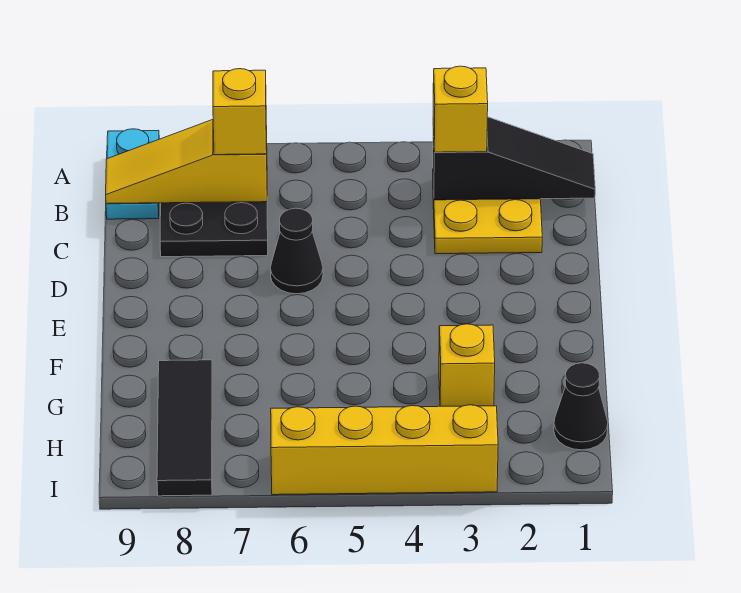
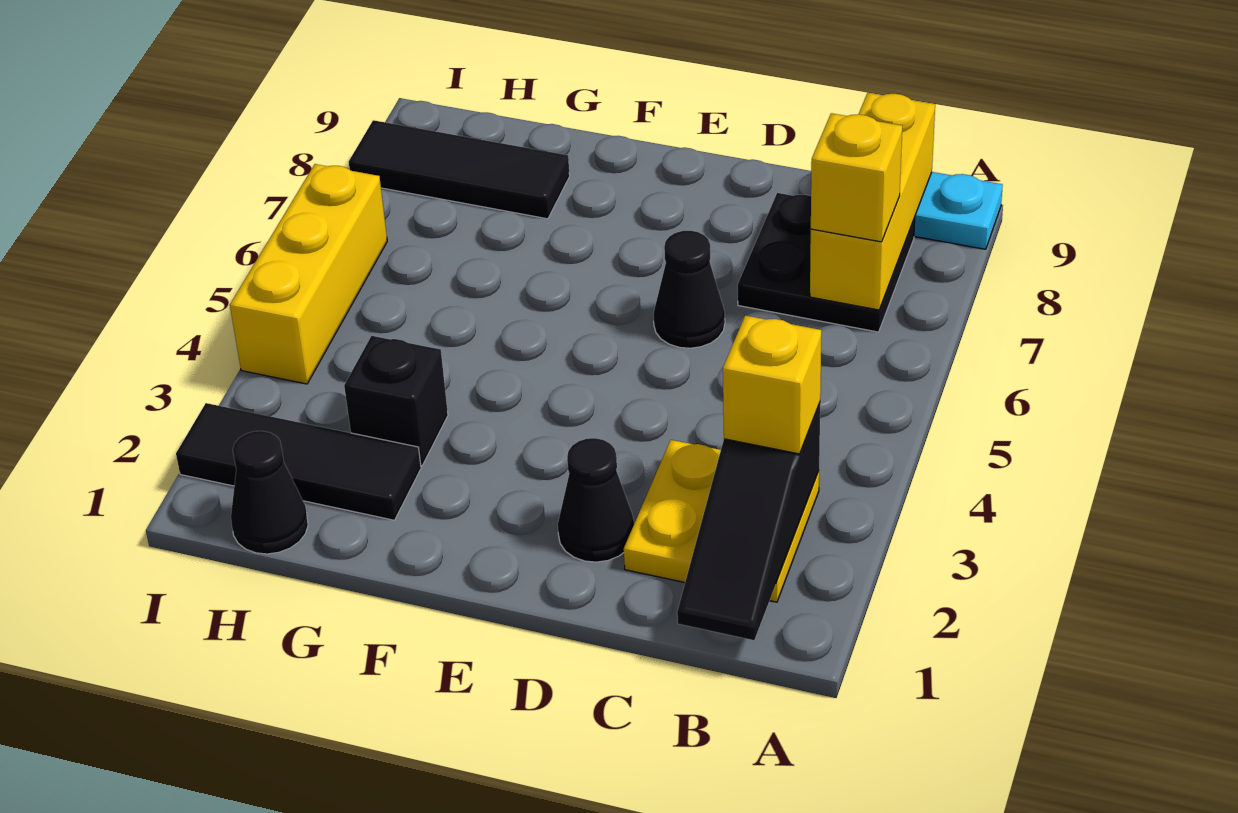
yellow 1x3 slope [106,120,267,204] -> yellow 1x3 brick [810,93,935,310]
none -> black 1x1 cone [558,438,634,562]
none -> black 1x3 tile [176,403,421,520]
yellow 1x1 brick [439,324,495,406] -> black 1x1 brick [344,336,448,466]
yellow 1x4 brick [271,405,498,495] -> yellow 1x3 brick [230,164,387,384]

